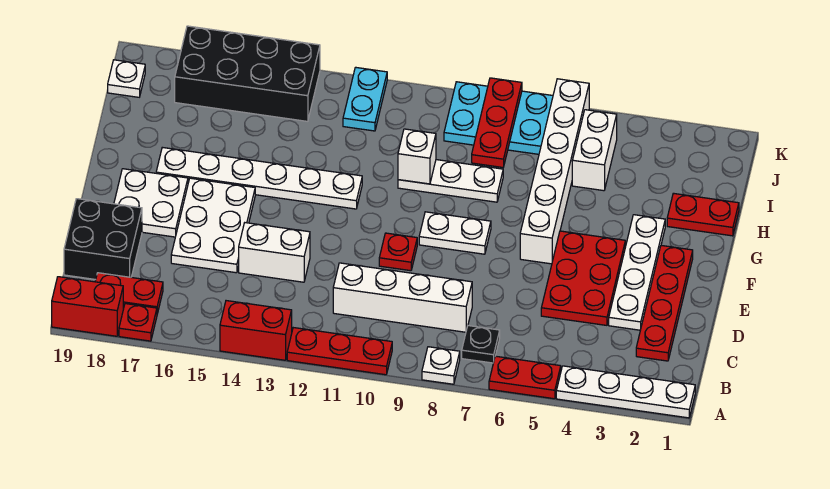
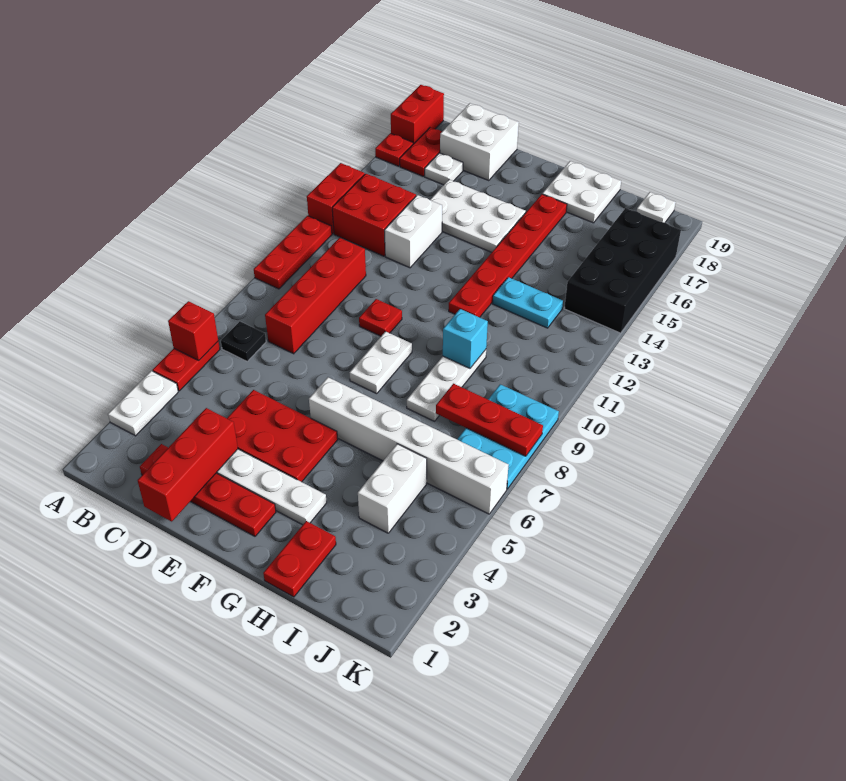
white 1x4 plate [556,366,695,418] -> white 1x2 plate [108,371,178,436]
none -> red 1x1 brick [168,301,218,360]
white 1x1 plate [422,347,460,384] -> white 1x1 plate moved to [425,153,463,185]
none -> red 2x2 brick [332,174,416,256]
white 1x4 brick [333,263,472,332] -> red 1x4 brick [265,238,366,354]
black 2x2 brick [64,199,142,280] -> white 2x2 brick [440,103,519,180]
none -> red 1x3 brick [138,408,238,521]
white 2x2 plate [114,169,188,237] -> white 2x2 plate moved to [542,161,621,223]
white 1x6 plate [156,147,362,209] -> red 1x6 plate [449,194,567,317]
white 1x1 brick [398,129,436,184] -> cyan 1x1 brick [443,309,488,368]
white 1x2 brick [572,110,617,191] -> white 1x2 brick turned to [358,444,427,533]
cyan 1x2 plate [343,67,387,131] -> cyan 1x2 plate moved to [493,277,563,328]

